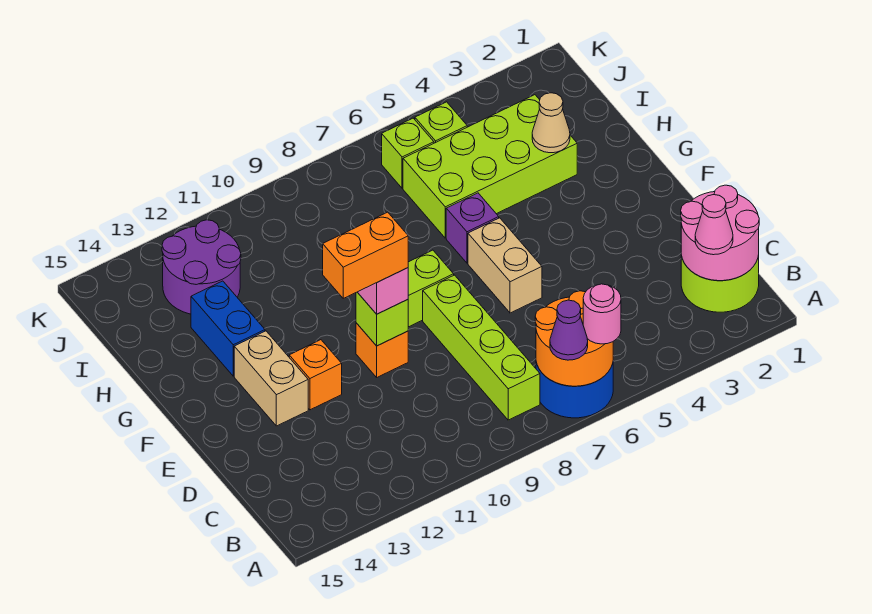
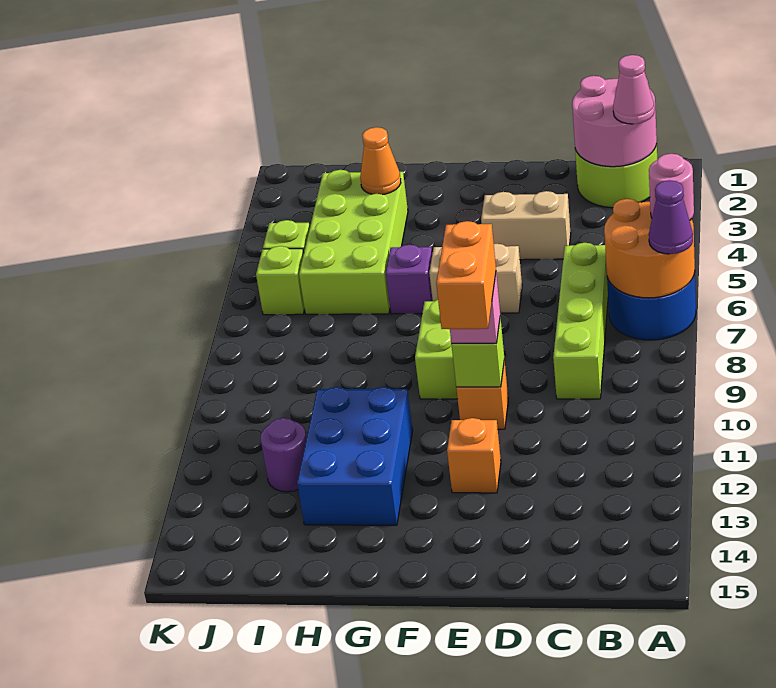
lime 1x4 brick [423,275,540,420] -> lime 1x4 brick turned to [553,243,608,399]
tan 1x2 brick [234,331,308,426] -> tan 1x2 brick moved to [481,191,571,260]
blue 1x2 brick [191,281,265,376] -> blue 2x3 brick [297,387,413,525]
tan 1x1 cone [532,93,570,153] -> orange 1x1 cone [360,127,401,195]
purple 2x2 round brick [162,220,241,314] -> purple 1x1 round brick [261,418,306,492]

